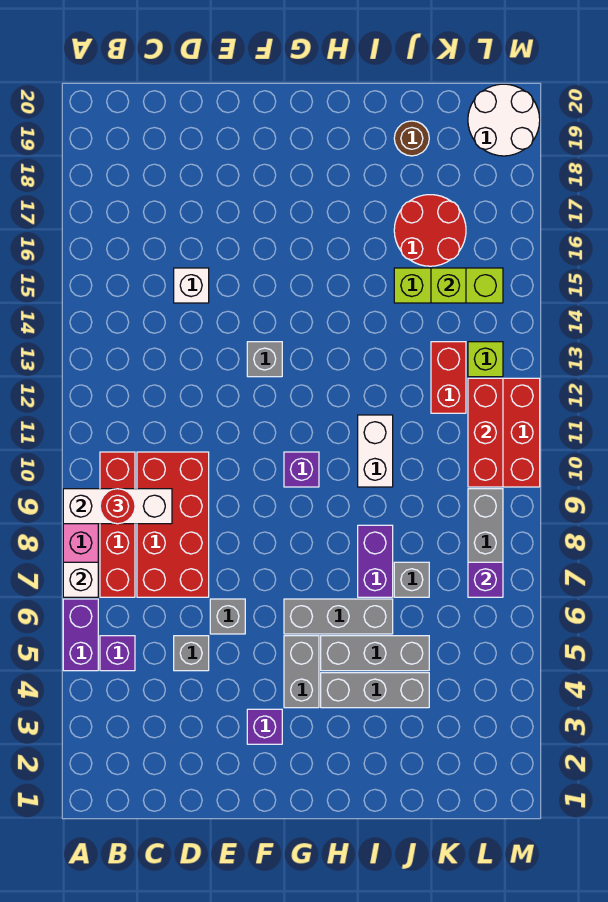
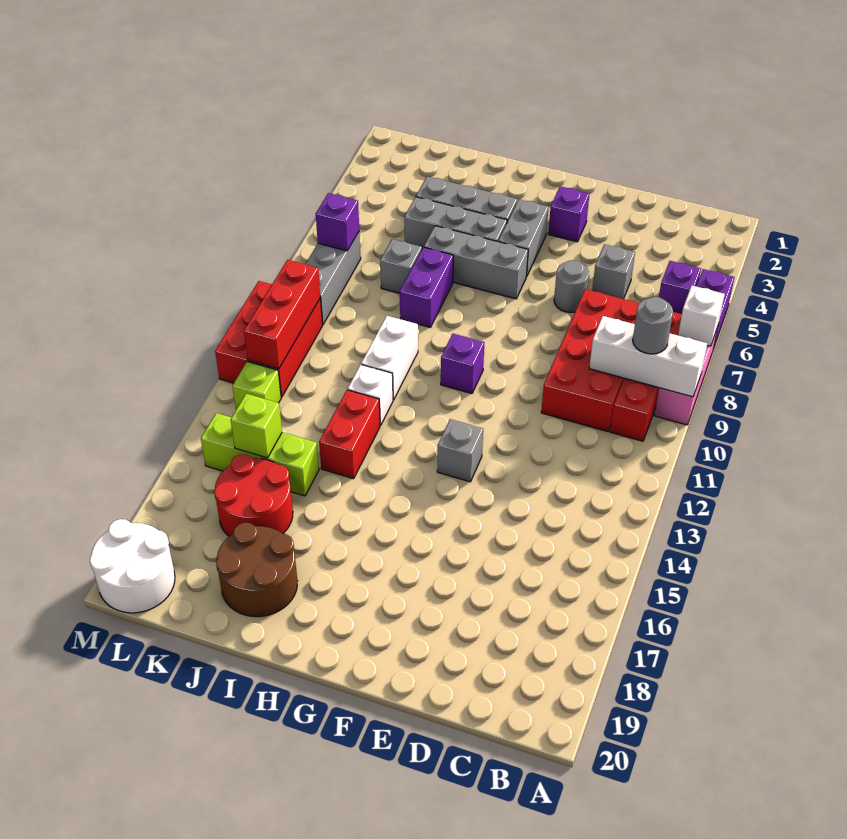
red 1x1 round brick [100,489,135,524] -> grey 1x1 round brick [633,297,673,354]
white 1x1 brick [174,268,209,303] -> white 1x1 brick moved to [348,365,393,425]
grey 1x1 brick [210,599,245,634] -> grey 1x1 round brick [554,260,589,313]
brown 1x1 round brick [394,121,429,156] -> brown 2x2 round brick [216,523,297,617]
red 1x2 brick [431,342,466,413] -> red 1x2 brick moved to [319,390,380,479]

